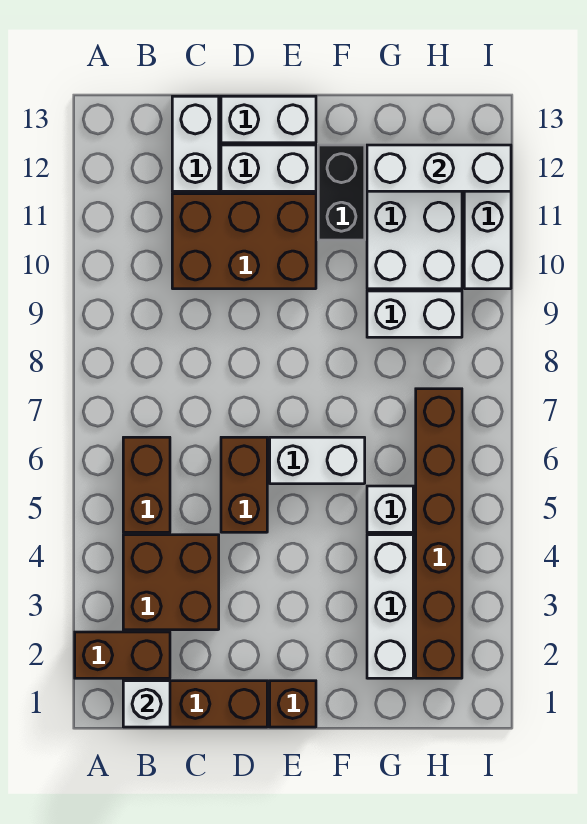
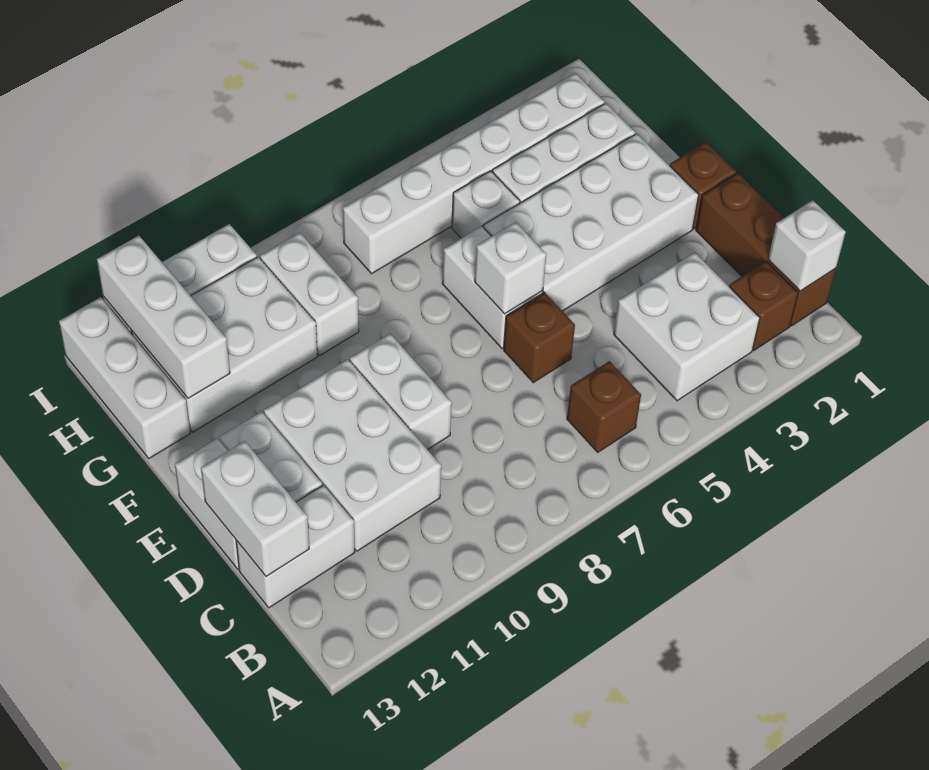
brown 1x2 brick [75,632,170,678] -> brown 1x1 brick [729,261,798,350]
brown 2x2 brick [123,535,219,630] -> white 2x2 brick [614,252,760,401]
brown 1x2 brick [123,437,170,532] -> brown 1x1 brick [567,361,641,452]
brown 2x3 brick [172,194,316,289] -> white 2x3 brick [264,359,441,551]
none -> white 1x2 brick [201,441,309,576]
brown 1x2 brick [221,437,267,532] -> brown 1x1 brick [504,292,575,383]
none -> white 1x2 brick [350,334,452,450]
none -> white 2x4 brick [484,134,699,311]
none -> white 1x1 brick [475,222,546,314]
black 1x2 brick [318,145,365,240] -> none
none -> white 1x3 brick [59,297,190,458]
brown 1x6 brick [416,389,462,678] -> white 1x6 brick [343,73,604,274]

